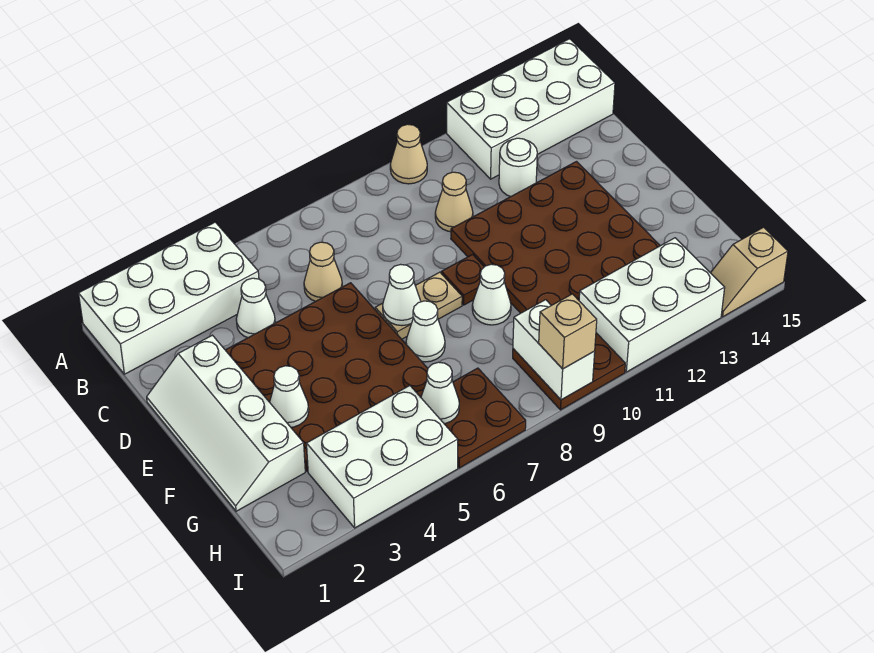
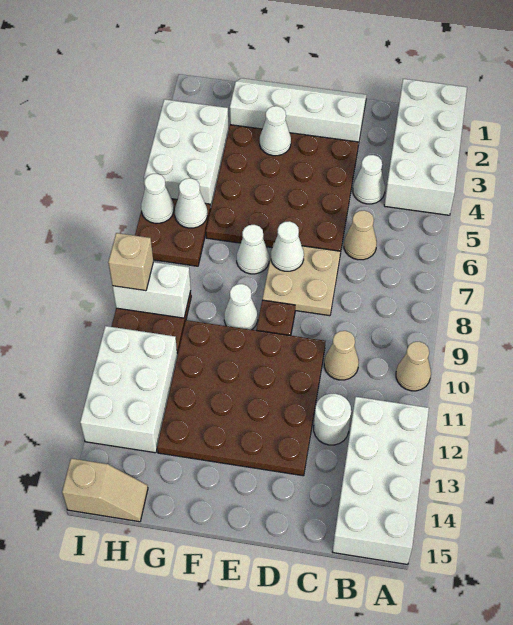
tan 1x2 plate [375,272,462,339] -> tan 2x2 plate [262,242,340,316]
none -> white 1x1 cone [141,173,174,223]
tan 1x2 slope [711,227,788,317] -> tan 1x2 slope turned to [62,458,148,522]

